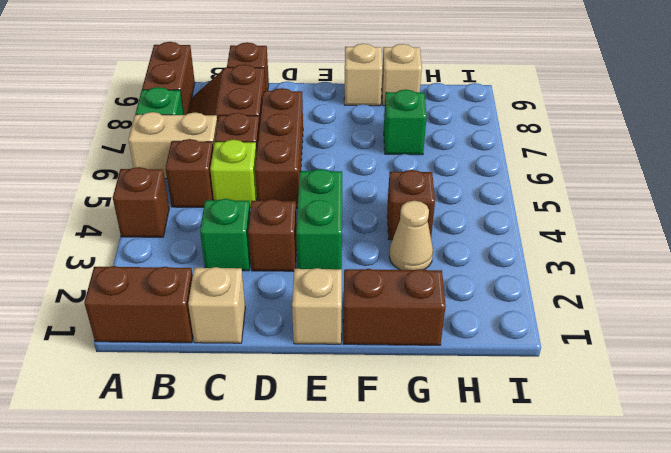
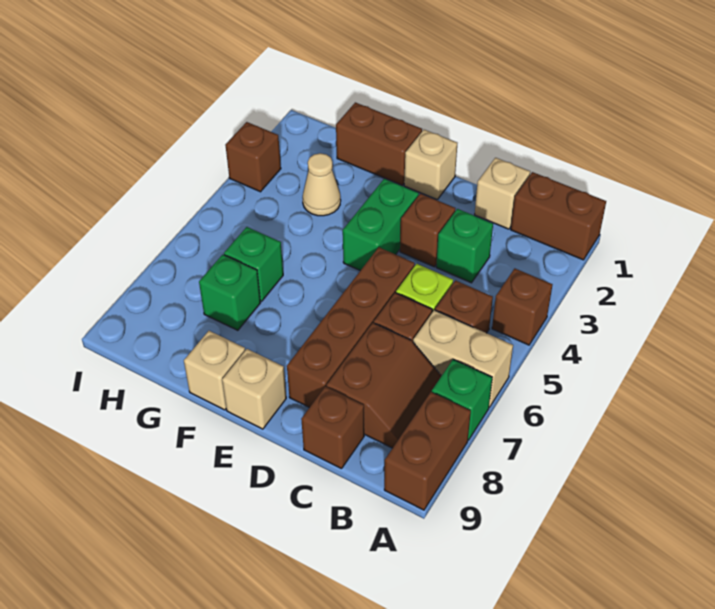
brown 1x3 brick [255,88,303,208] -> brown 1x4 brick [287,248,415,408]
brown 1x1 brick [387,170,435,240] -> brown 1x1 brick moved to [225,122,281,192]
none -> green 1x1 brick [224,227,283,301]
tan 1x1 brick [382,44,422,106] -> tan 1x1 brick moved to [222,349,286,429]

